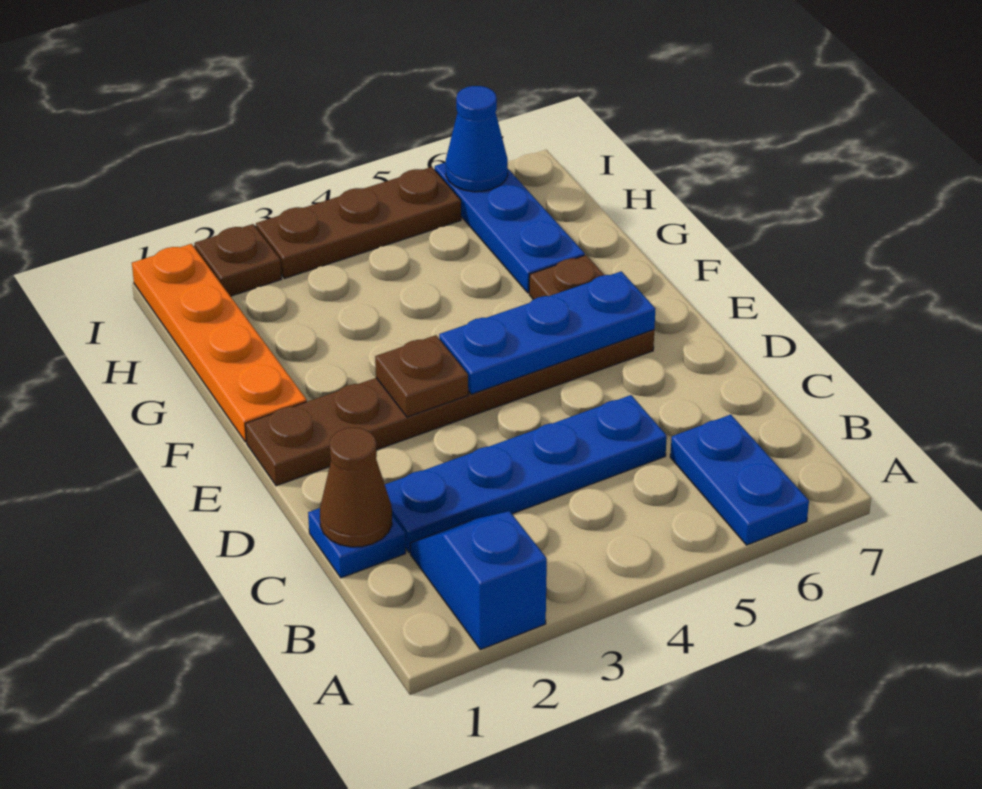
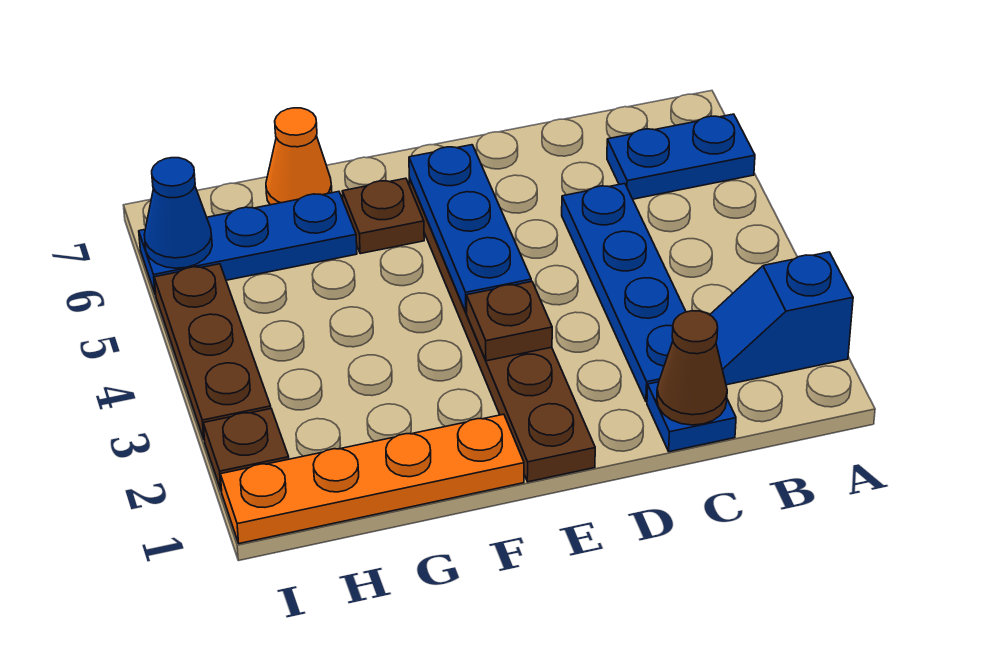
none -> orange 1x1 cone [266,108,332,205]

